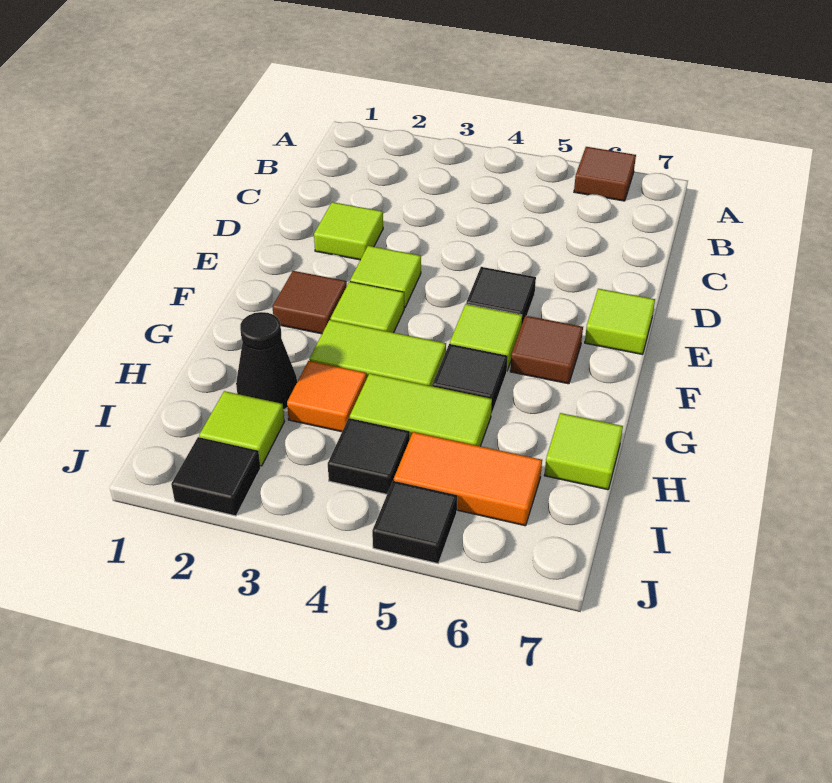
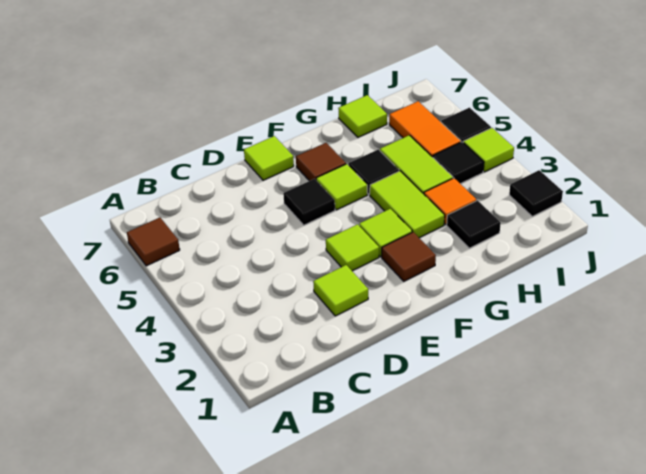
black 1x1 cone [236,312,297,410] -> black 1x1 tile [447,201,501,248]
lime 1x1 tile [199,391,284,466] -> lime 1x1 tile moved to [463,128,514,172]

